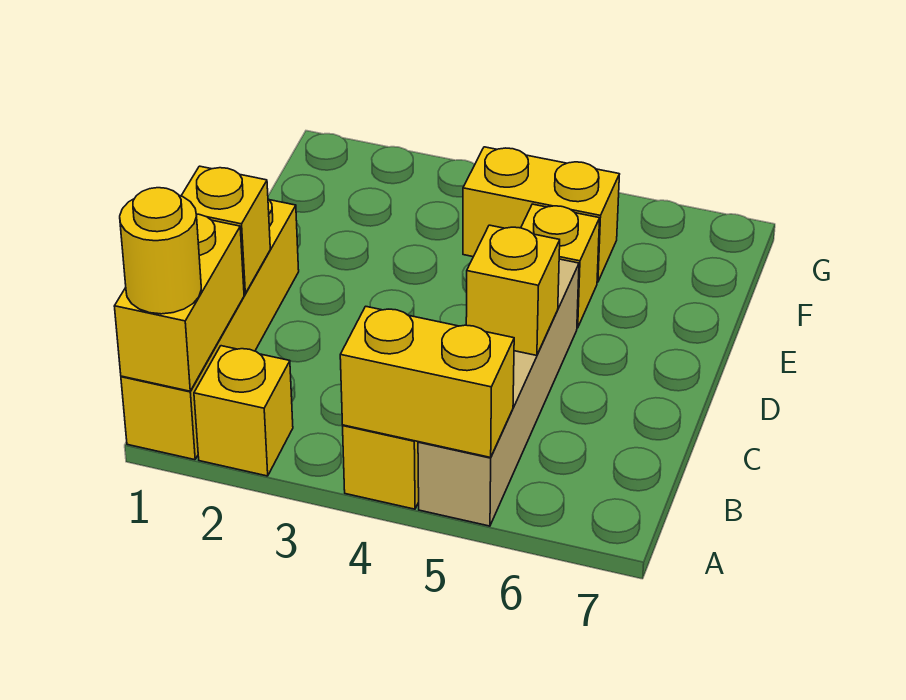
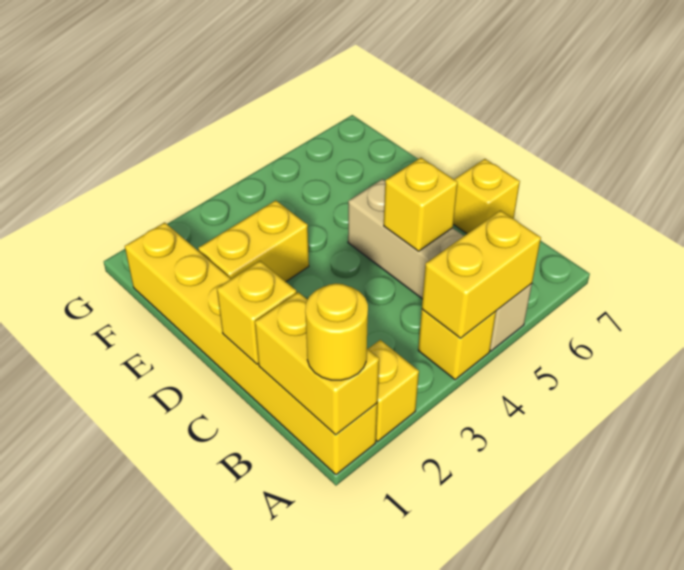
yellow 1x4 brick [121,199,299,460] -> yellow 1x6 brick [125,222,377,475]
yellow 1x1 brick [521,204,600,328] -> yellow 1x1 brick moved to [453,159,520,234]
yellow 1x2 brick [463,147,619,282] -> yellow 1x2 brick moved to [198,200,309,282]

